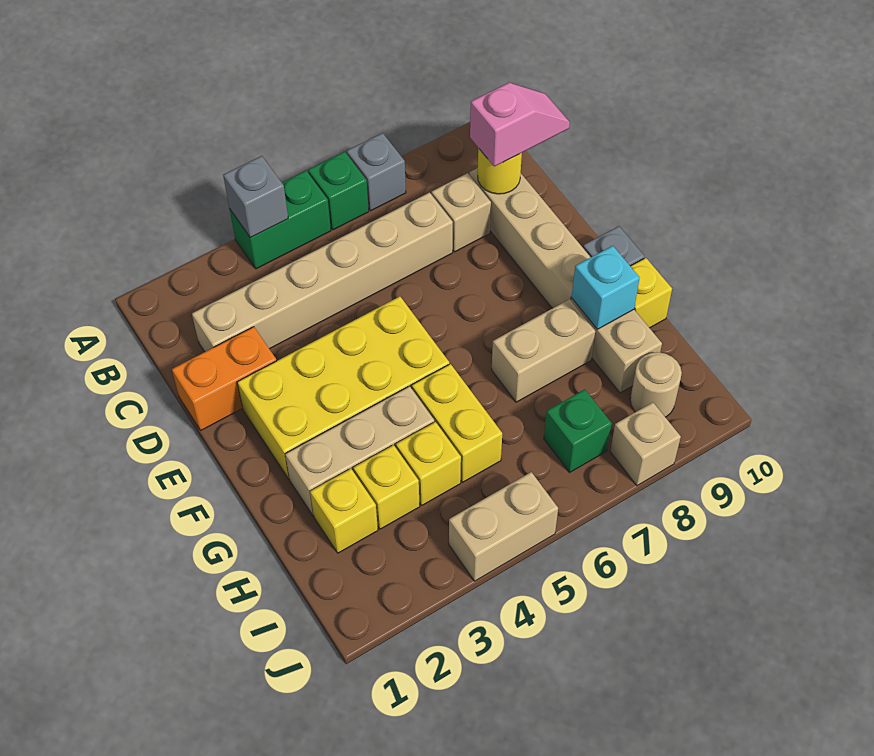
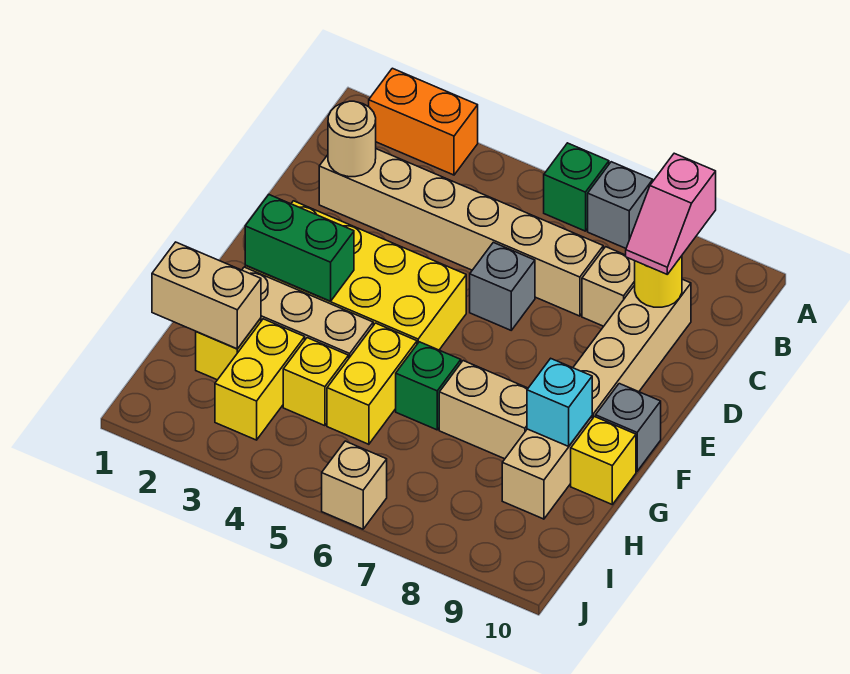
green 1x2 brick [230,171,331,269] -> green 1x2 brick moved to [245,195,354,301]
grey 1x1 brick [223,156,288,238] -> grey 1x1 brick moved to [470,242,535,330]
pink 1x2 slope [470,83,570,167] -> pink 1x2 slope turned to [626,153,716,274]
orange 1x2 brick [172,327,276,430] -> orange 1x2 brick moved to [369,68,478,175]
yellow 1x1 brick [353,445,420,529] -> yellow 1x2 brick [215,319,305,440]
green 1x1 brick [544,389,612,472] -> green 1x1 brick moved to [396,342,461,430]
tan 1x1 round brick [630,352,682,417] -> tan 1x1 round brick moved to [328,101,376,177]
tan 1x2 brick [449,472,558,581] -> tan 1x2 brick moved to [152,242,261,349]
tan 1x1 brick [610,402,681,486] -> tan 1x1 brick moved to [322,441,387,529]

